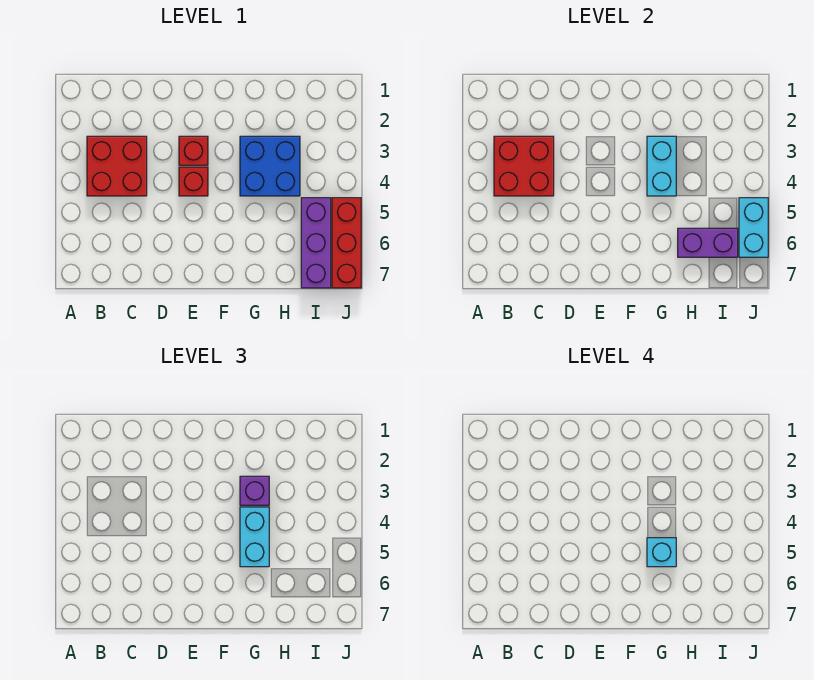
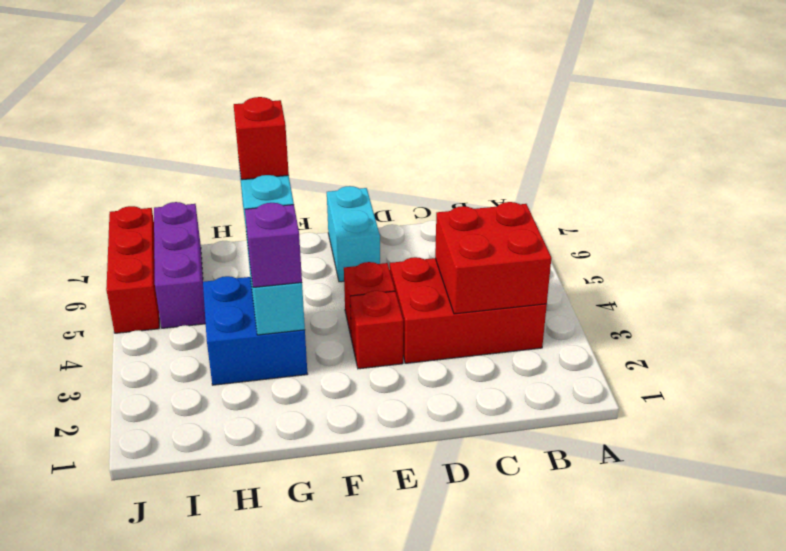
red 2x2 brick [87,136,147,196] -> red 2x3 brick [390,257,547,363]
cyan 1x1 brick [647,538,676,567] -> red 1x1 brick [234,97,289,180]
purple 1x2 brick [678,228,738,257] -> none
cyan 1x2 brick [739,198,768,257] -> cyan 1x2 brick moved to [327,186,380,282]

